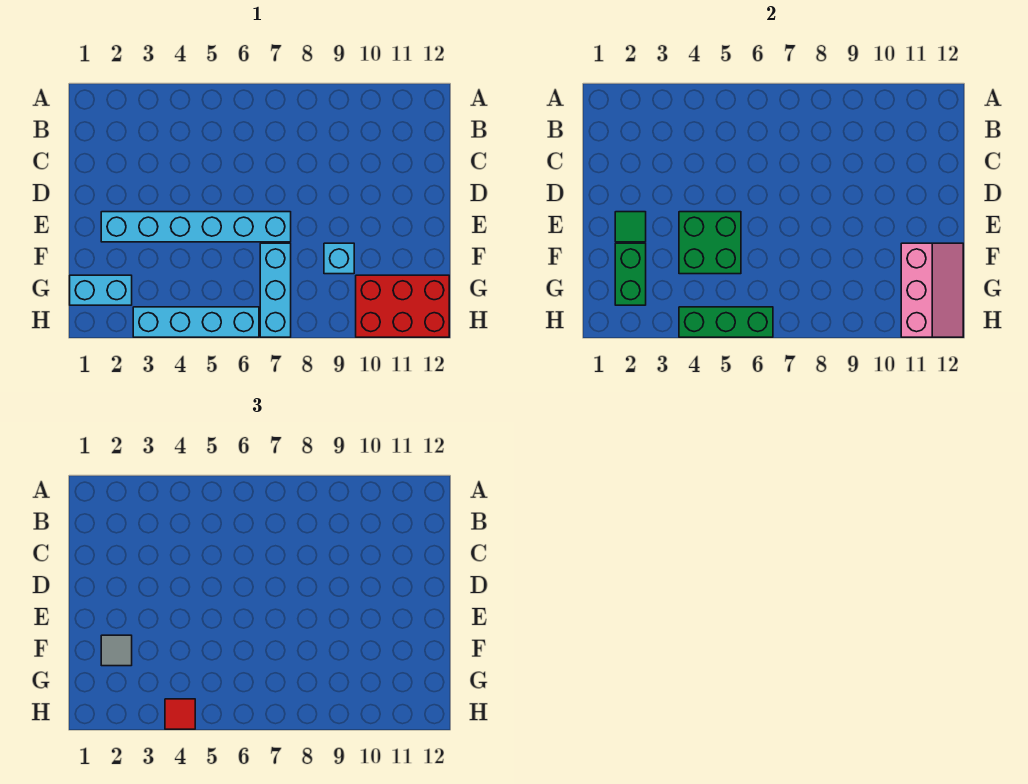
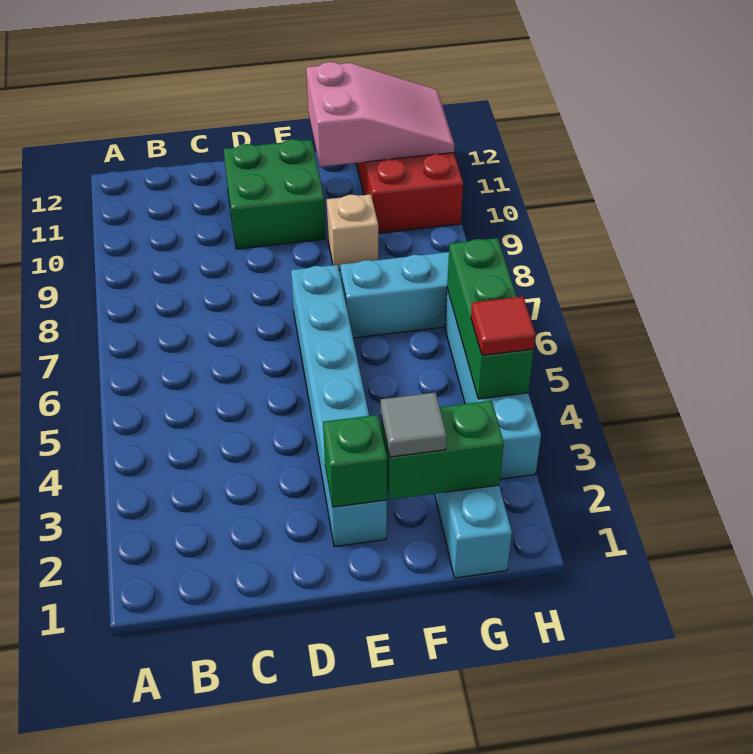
green 1x1 tile [615,212,646,242] -> green 1x1 brick [323,415,387,507]
green 2x2 brick [679,212,741,274] -> green 2x2 brick moved to [223,139,325,249]
cyan 1x1 brick [324,243,354,274] -> tan 1x1 brick [327,194,378,270]
pink 2x3 slope [901,243,963,337] -> pink 2x3 slope turned to [306,62,454,167]

